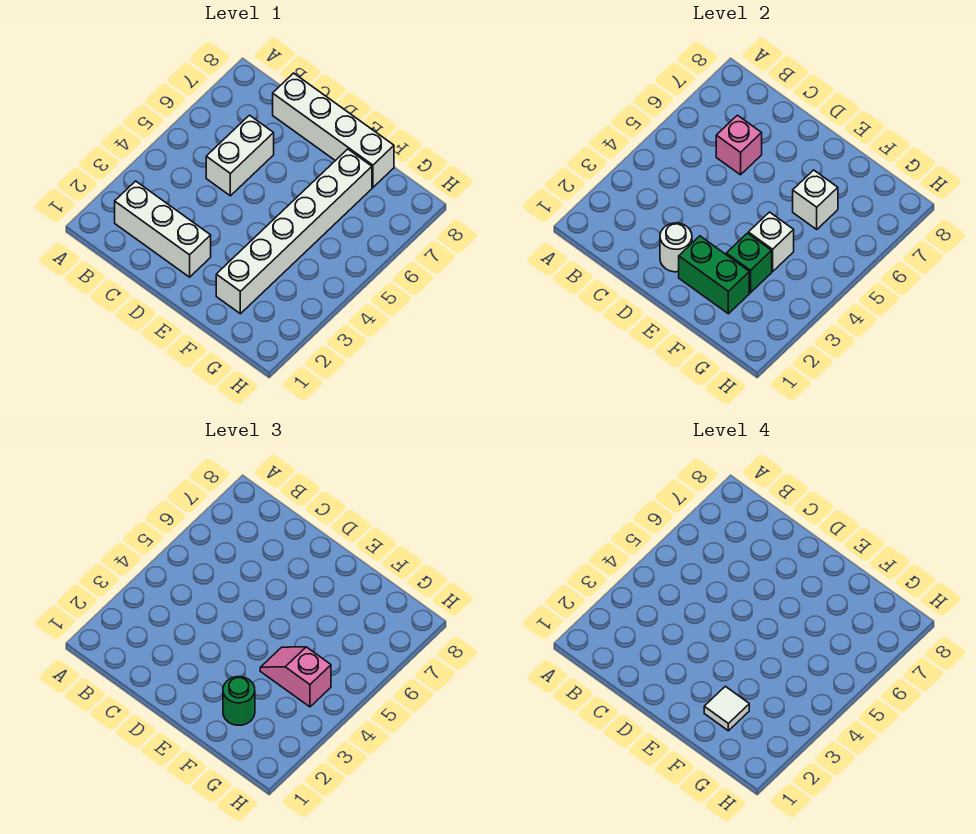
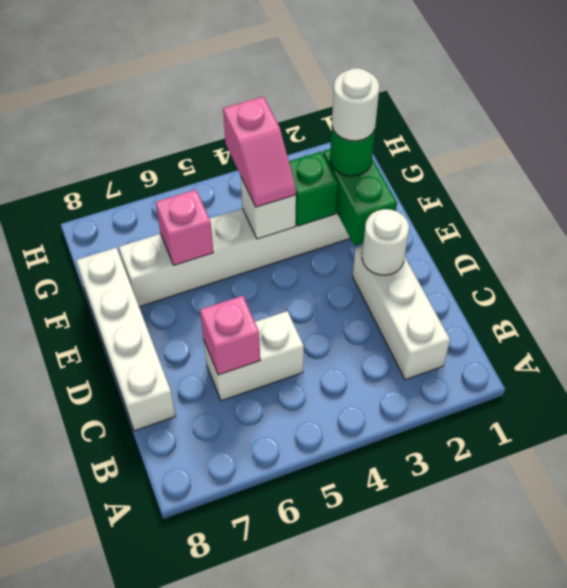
white 1x1 tile [704,686,749,731] -> white 1x1 round brick [332,68,379,141]
white 1x1 brick [793,170,838,229] -> pink 1x1 brick [156,190,213,265]

